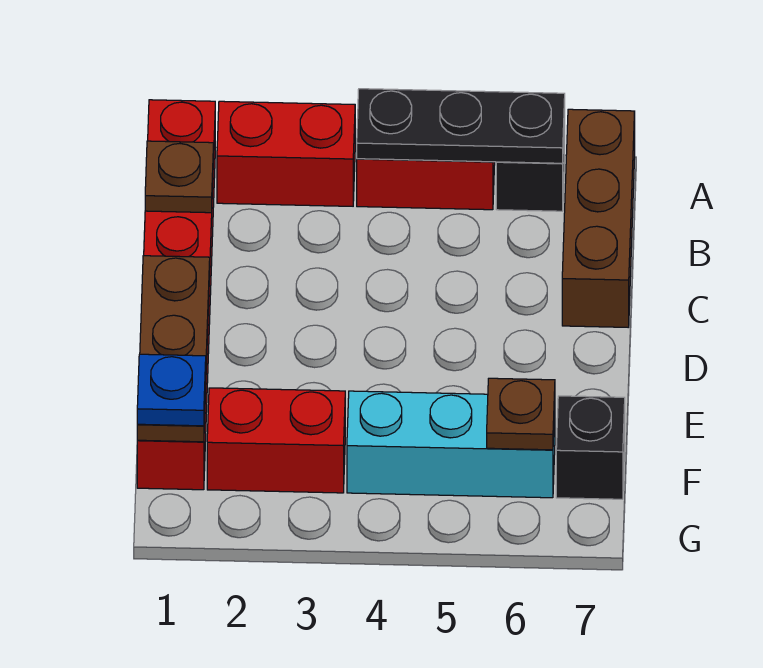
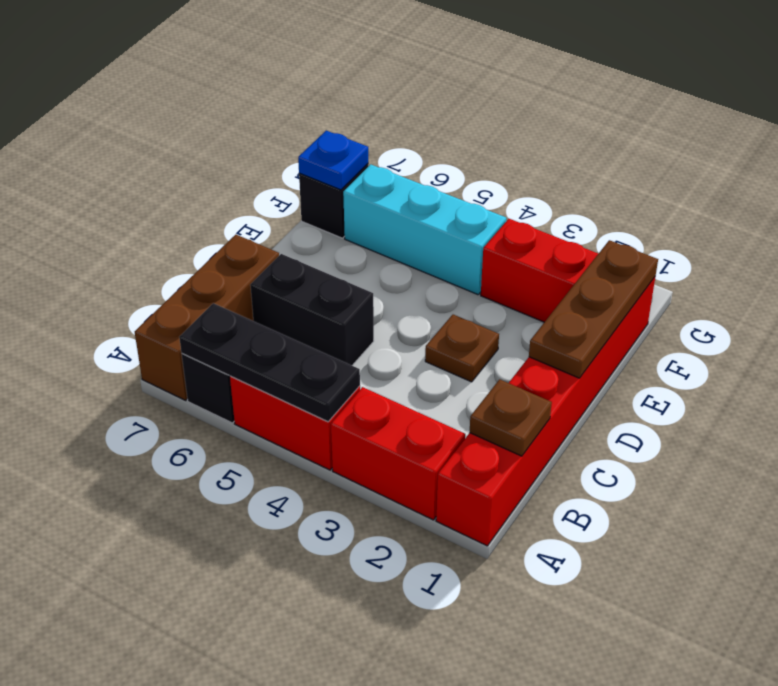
none -> black 1x2 brick [250,254,374,365]
blue 1x1 plate [137,354,206,426] -> blue 1x1 plate moved to [298,131,368,190]
brown 1x1 plate [487,378,555,450] -> brown 1x1 plate moved to [425,315,499,382]

